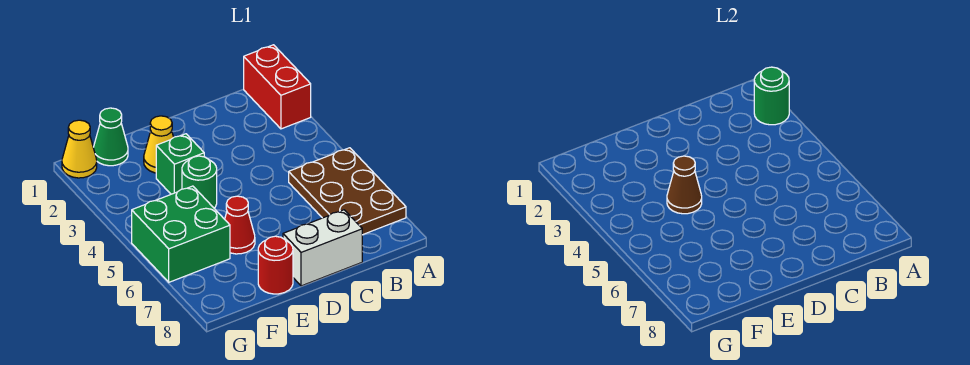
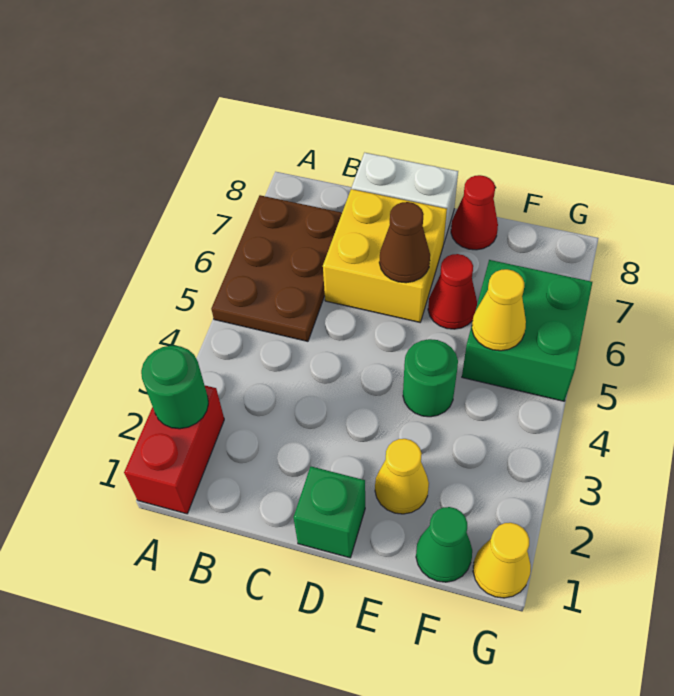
none -> yellow 2x2 brick [323,189,447,322]
green 1x1 brick [156,134,204,194] -> green 1x1 brick moved to [293,466,365,558]
brown 1x1 cone [667,156,702,214] -> brown 1x1 cone moved to [379,202,430,283]
red 1x1 round brick [258,236,293,294] -> red 1x1 cone [451,175,498,250]
none -> yellow 1x1 cone [472,269,526,351]

